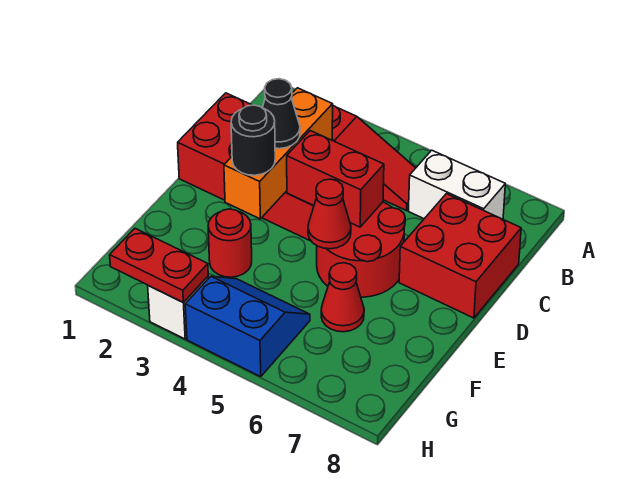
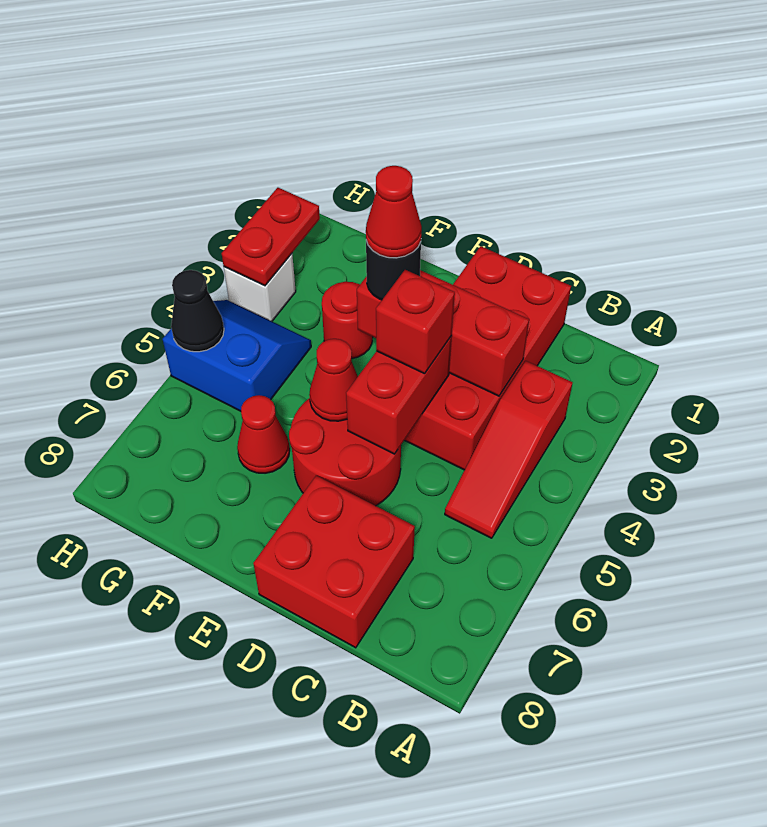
white 1x2 brick [409,150,505,219] -> none
orange 1x3 brick [224,88,333,219] -> red 1x3 brick [357,270,529,396]
black 1x1 cone [262,79,300,149] -> black 1x1 cone moved to [171,270,224,352]
none -> red 1x1 brick [376,270,455,374]
none -> red 1x1 cone [366,166,422,258]
blue 2x2 slope [185,276,310,377] -> blue 2x2 slope turned to [163,300,311,411]

